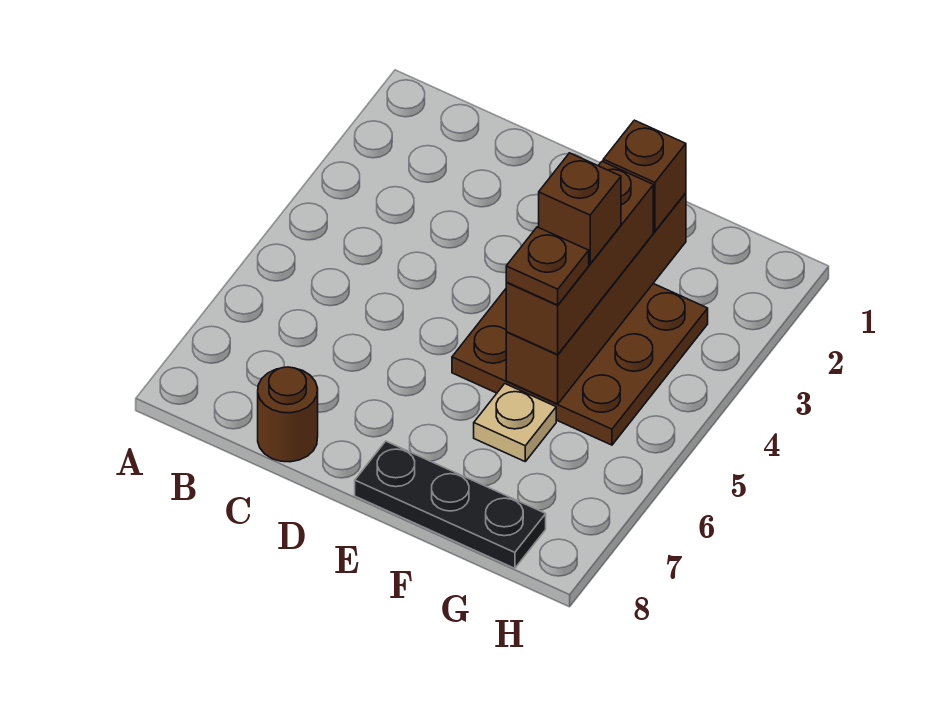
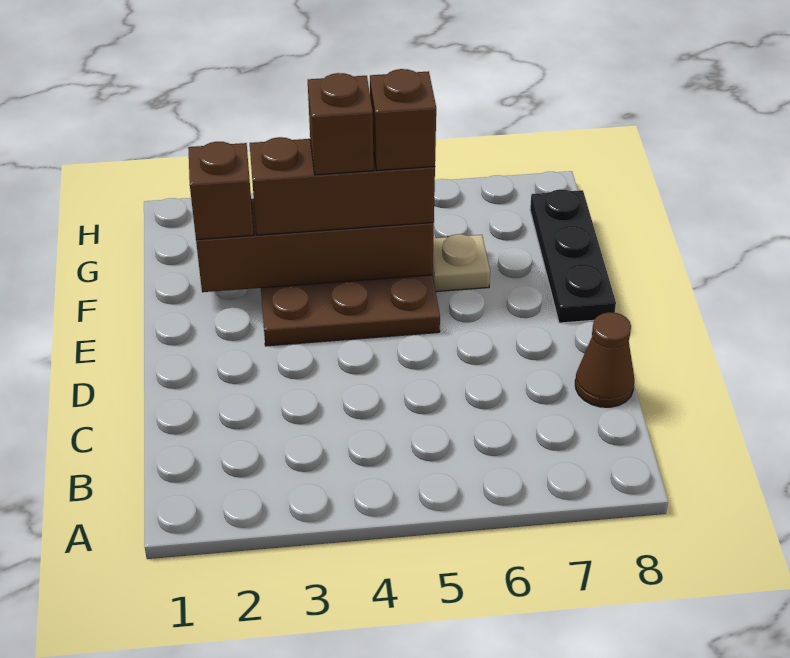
brown 1x1 round brick [258,367,318,462] -> brown 1x1 cone [575,312,634,407]
brown 1x1 plate [506,227,589,305] -> brown 1x1 brick [370,69,436,171]

